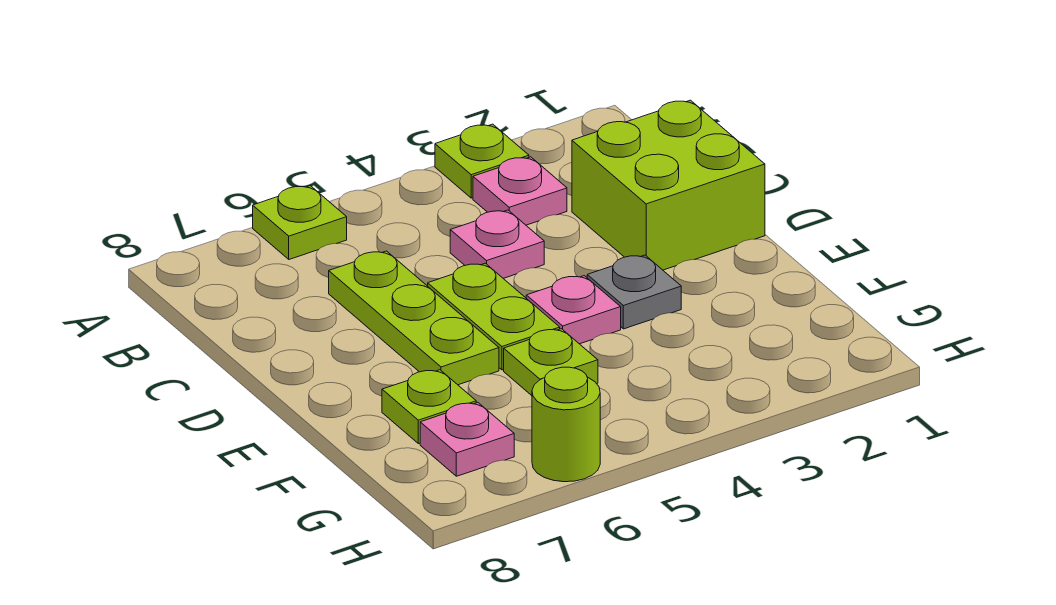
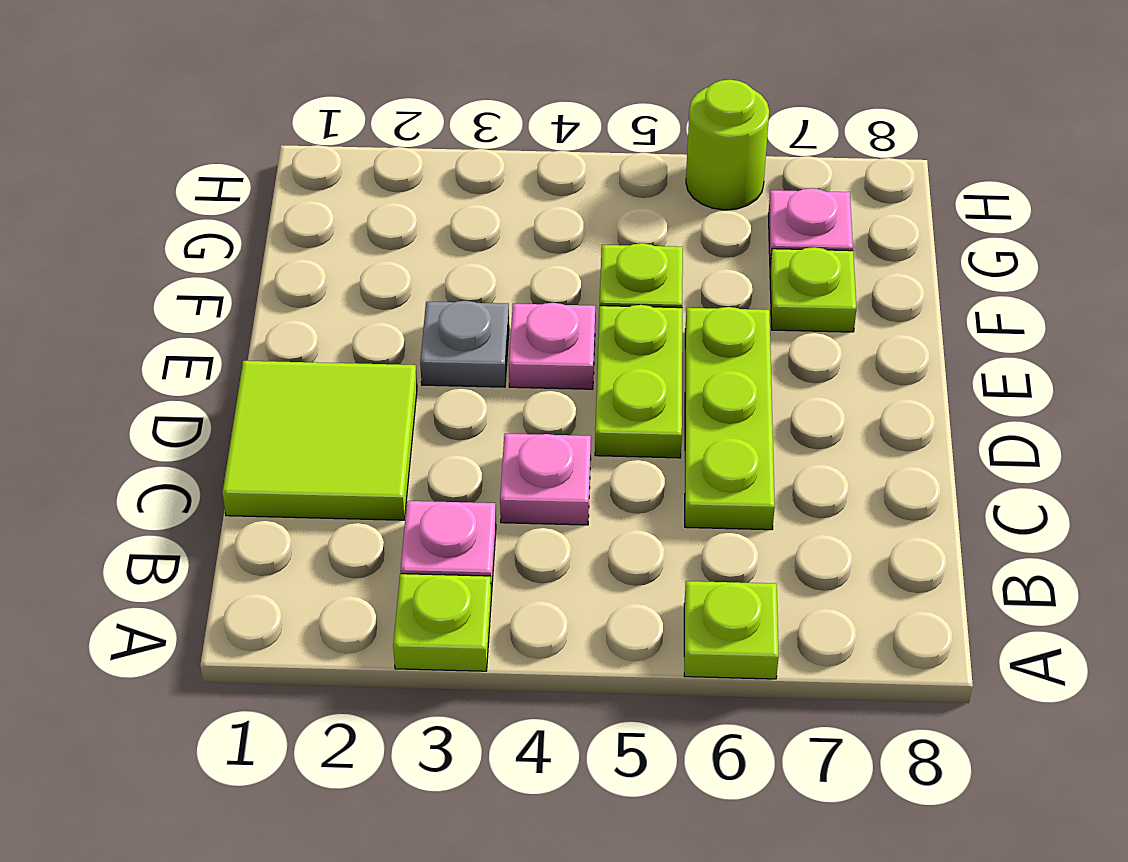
lime 2x2 brick [572,100,765,270] -> lime 2x2 tile [222,361,417,520]

